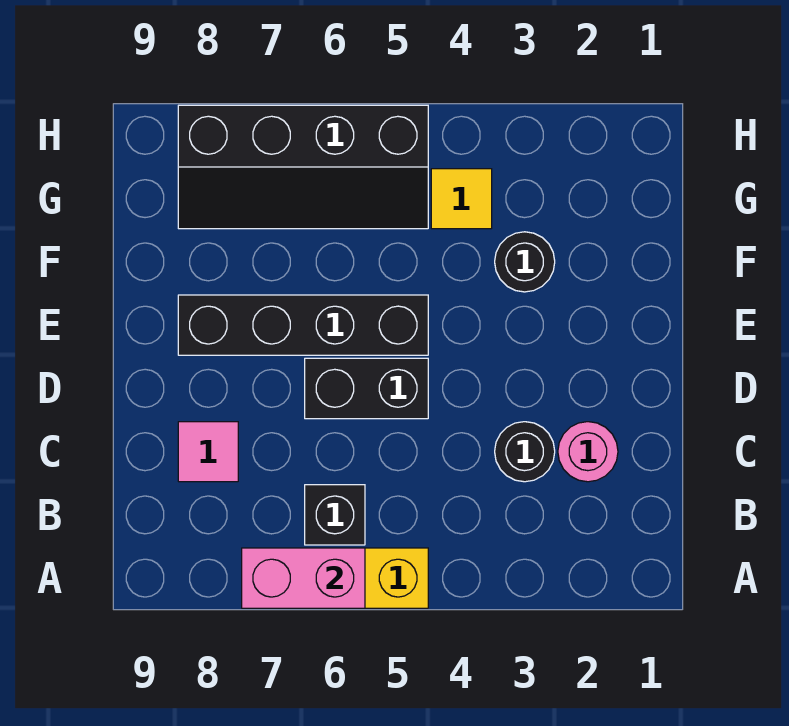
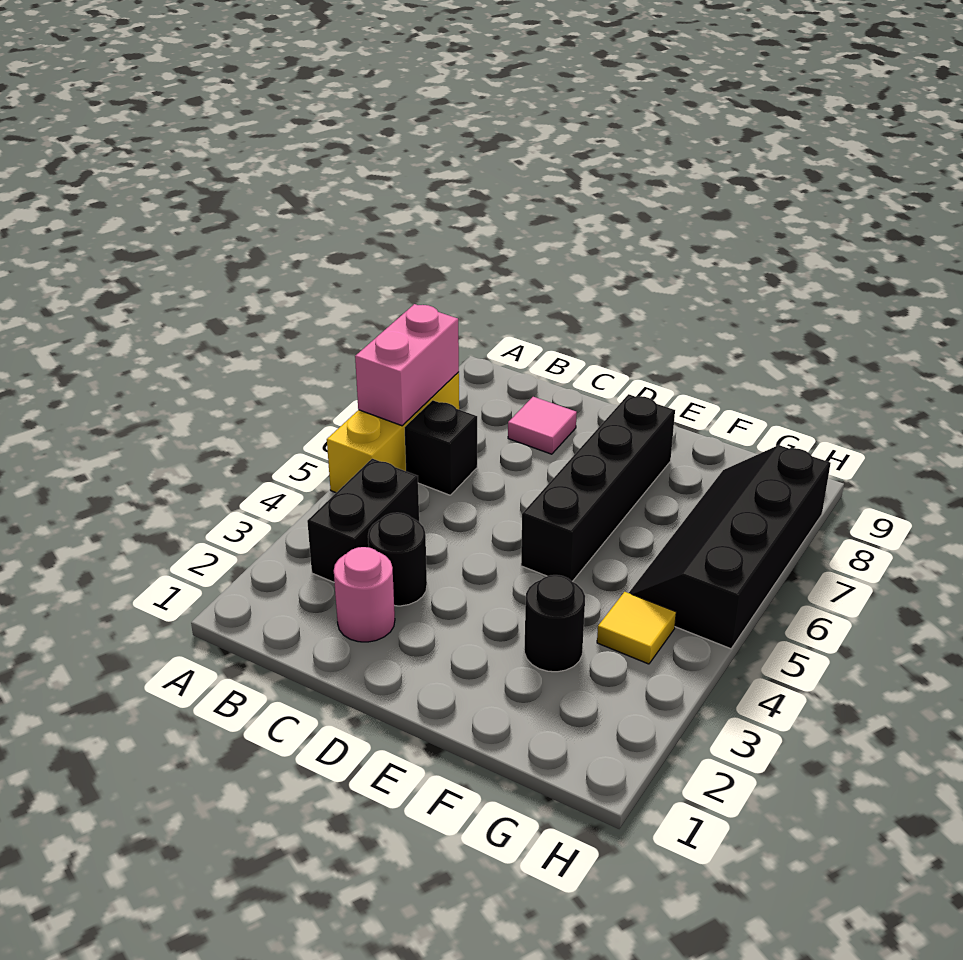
black 1x2 brick [305,358,428,419] -> black 1x2 brick moved to [307,459,419,582]

